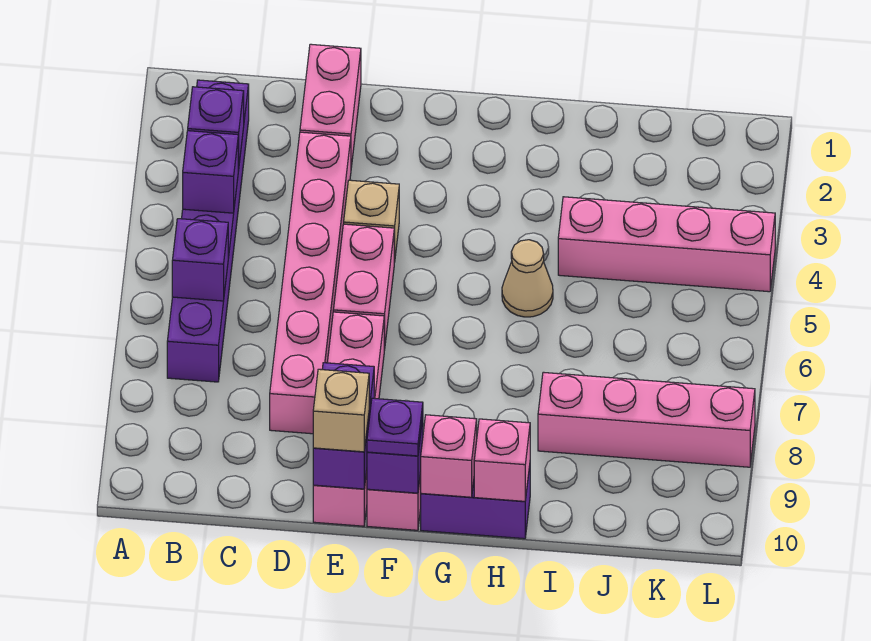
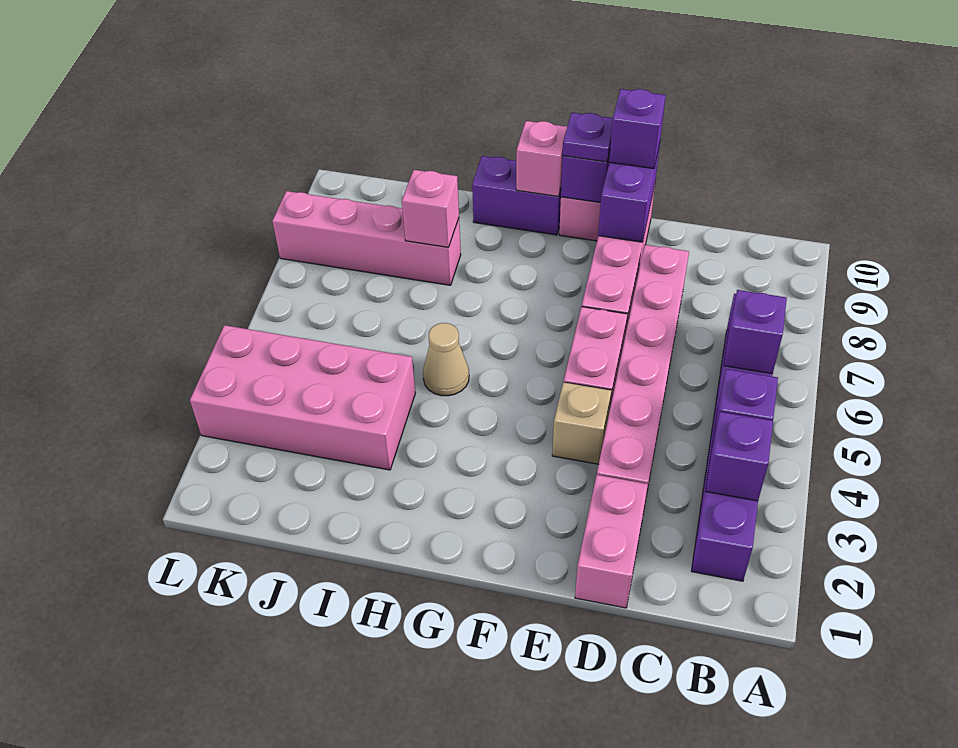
tan 1x1 brick [313,369,369,452] -> purple 1x1 brick [609,89,666,169]
pink 1x1 brick [474,419,530,501] -> pink 1x1 brick moved to [402,170,459,247]
pink 1x4 brick [558,197,775,292] -> pink 2x4 brick [190,325,415,470]

